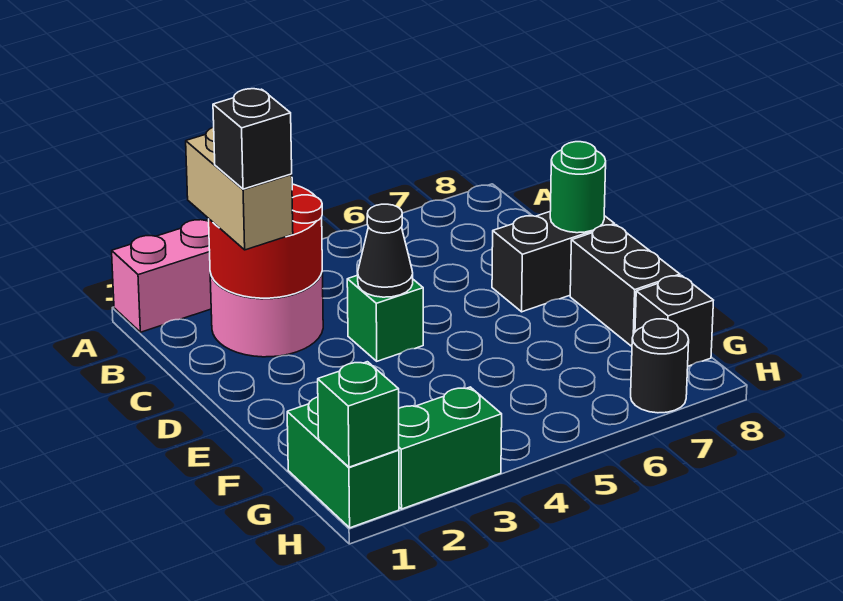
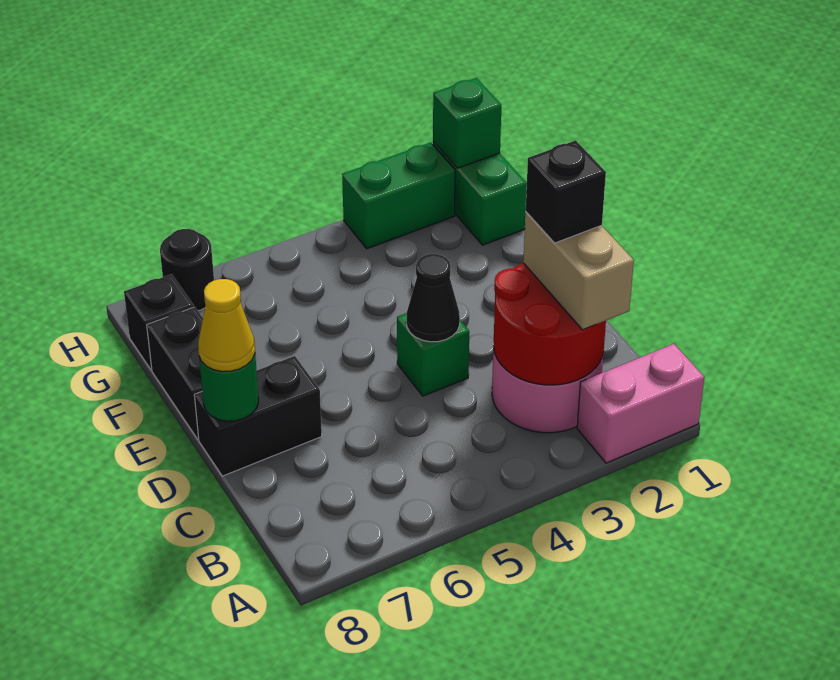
none -> yellow 1x1 cone [198,279,255,372]

